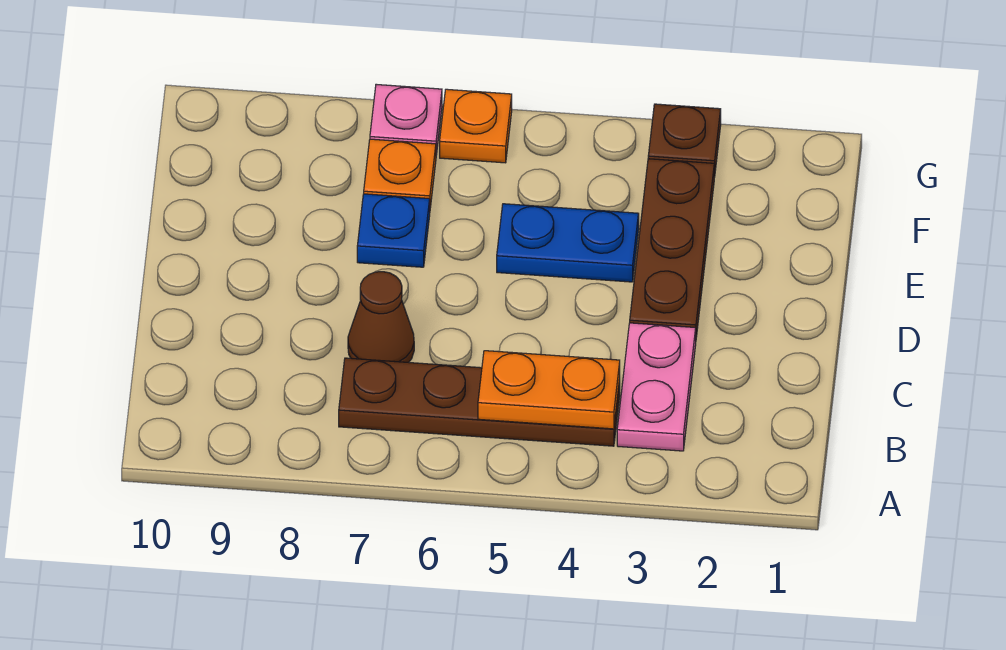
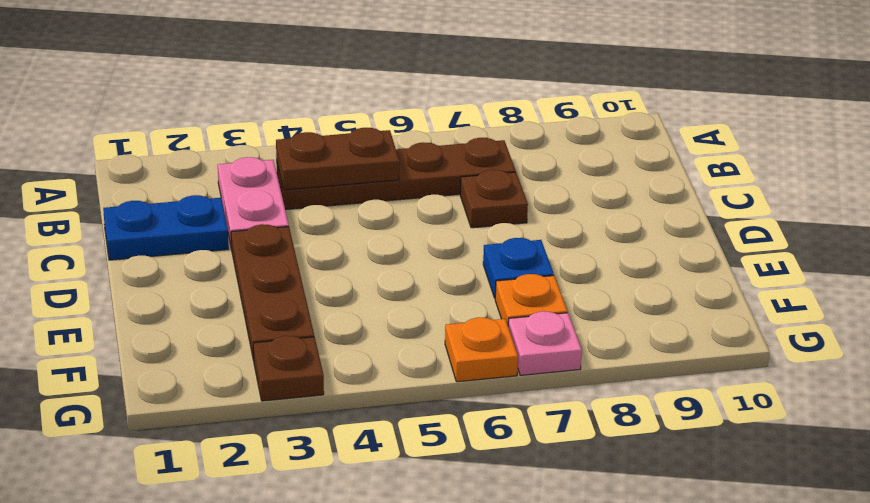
orange 1x2 plate [478,351,620,429] -> brown 1x2 plate [276,128,399,190]
brown 1x1 cone [348,272,414,362] -> brown 1x1 plate [460,170,528,228]
blue 1x2 plate [497,204,639,282] -> blue 1x2 plate moved to [103,195,228,260]

